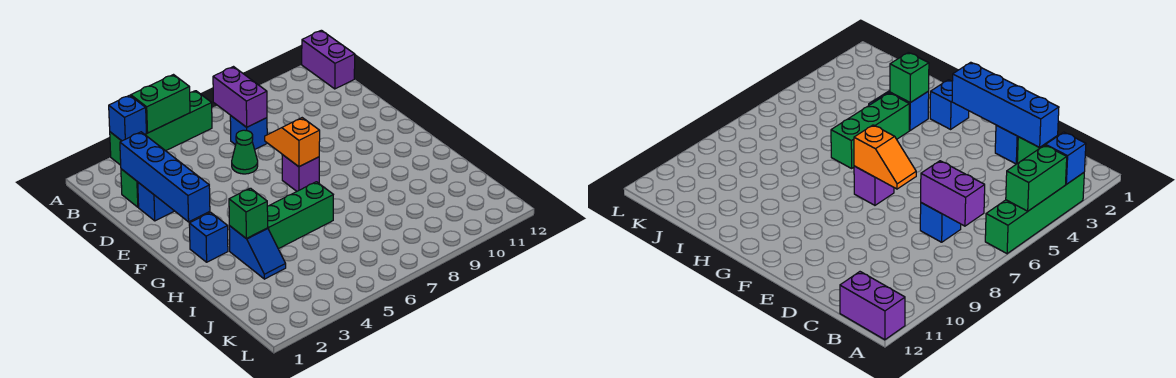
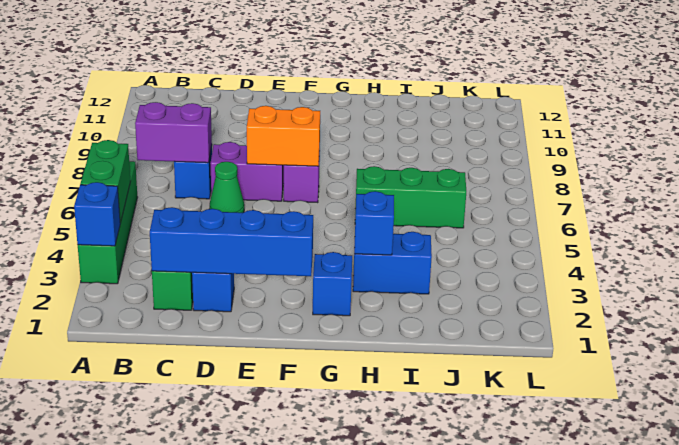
purple 1x2 brick [302,30,355,89] -> purple 1x2 brick moved to [210,142,284,201]
orange 1x2 slope [265,118,320,167] -> orange 1x2 brick [247,106,320,166]
blue 1x2 slope [229,226,286,279] -> blue 1x2 brick [353,232,432,294]
green 1x1 brick [229,188,268,238] -> blue 1x1 brick [354,191,394,255]
green 1x3 brick [267,182,333,249] -> green 1x3 brick turned to [355,166,466,228]

